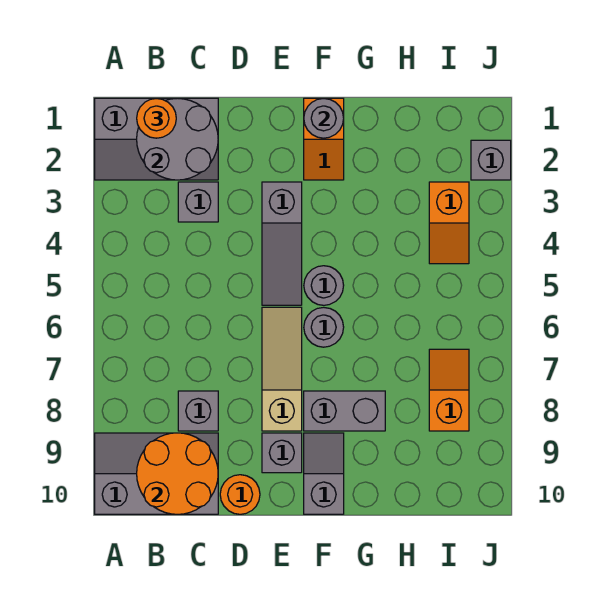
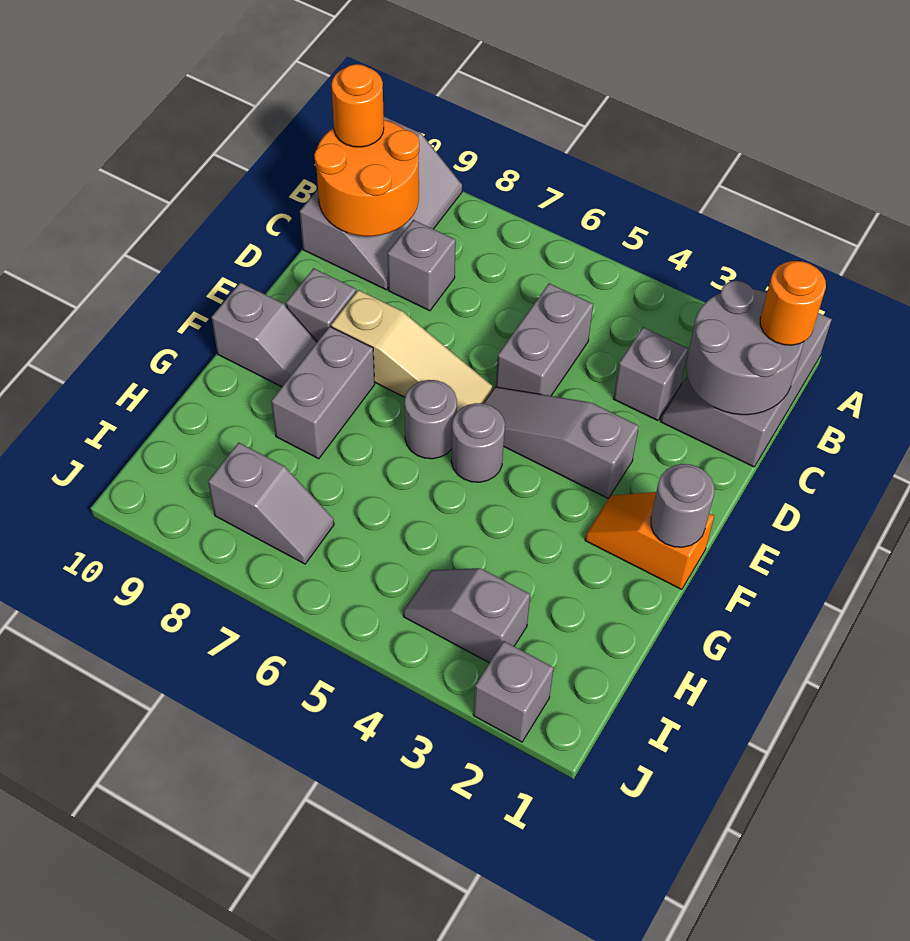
none -> grey 1x2 brick [496,283,593,396]
orange 1x1 round brick [220,475,260,514] -> orange 1x1 round brick moved to [332,64,384,147]
orange 1x2 slope [429,182,469,264] -> grey 1x2 slope [403,568,530,663]
orange 1x2 slope [429,349,469,431] -> grey 1x2 slope [208,443,334,564]

